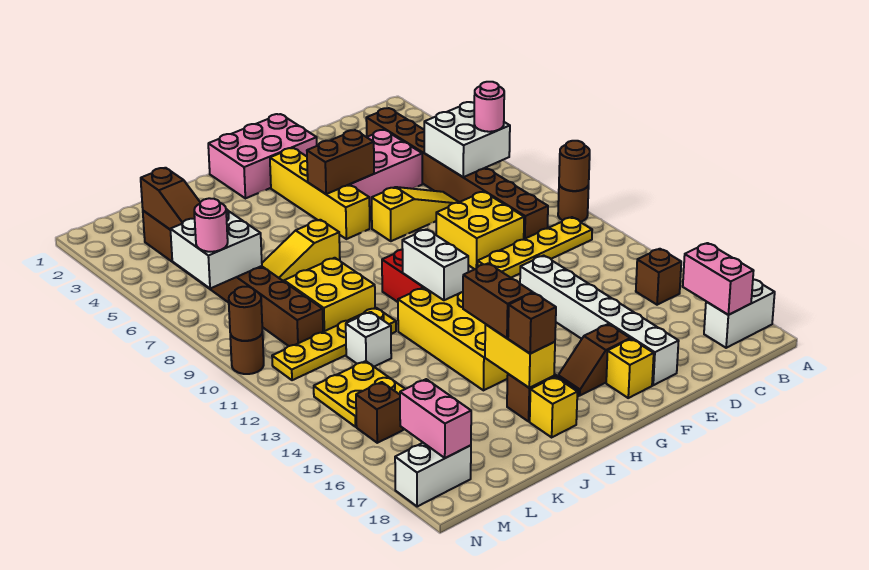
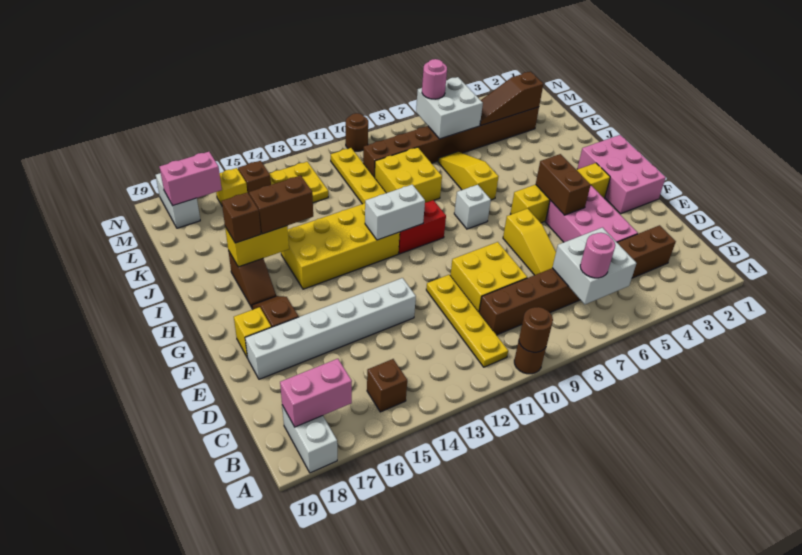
yellow 1x1 brick [530,377,577,437] -> yellow 1x1 brick moved to [216,168,247,205]
white 1x1 brick [346,312,391,367] -> white 1x1 brick moved to [454,185,491,229]
brown 1x1 round brick [229,287,262,341] -> none

